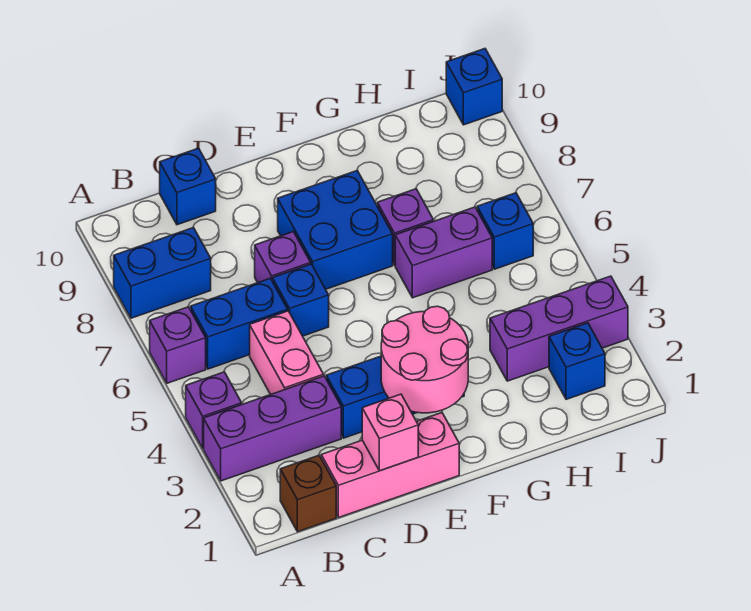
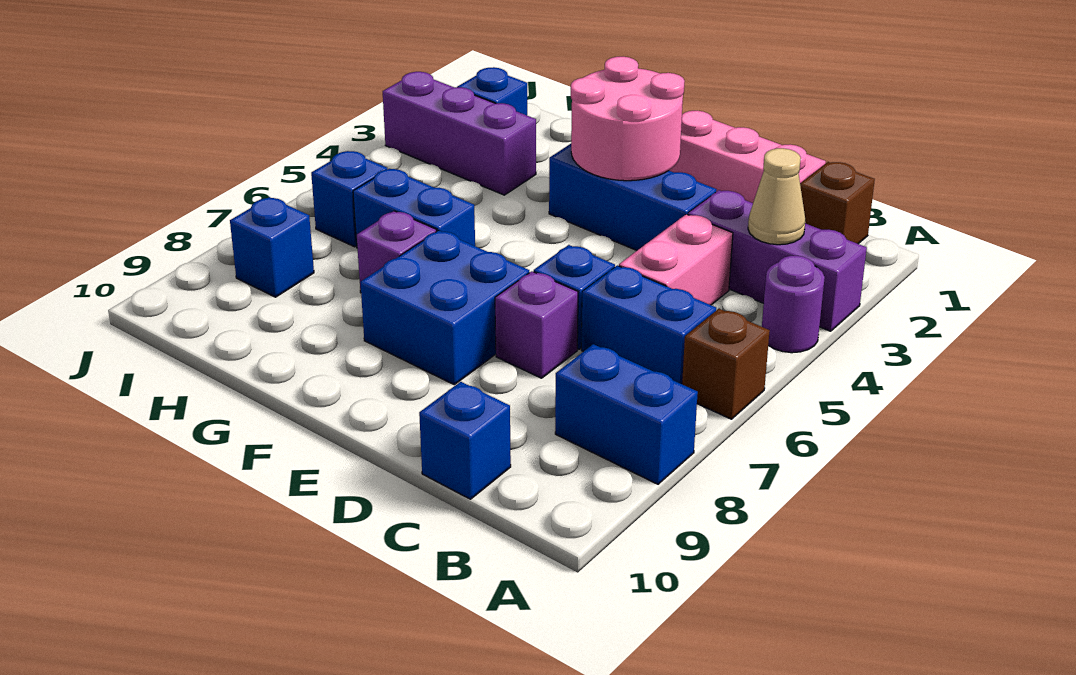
purple 1x1 brick [186,372,242,448] -> purple 1x1 round brick [762,256,825,353]
purple 1x1 brick [150,307,206,383] -> brown 1x1 brick [682,309,770,419]
none -> tan 1x1 cone [748,148,805,245]
pink 1x1 brick [362,394,418,471] -> none
purple 1x2 brick [395,207,492,298] -> blue 1x2 brick [353,169,475,246]
blue 1x1 brick [446,49,502,125] -> blue 1x1 brick moved to [230,197,314,297]

